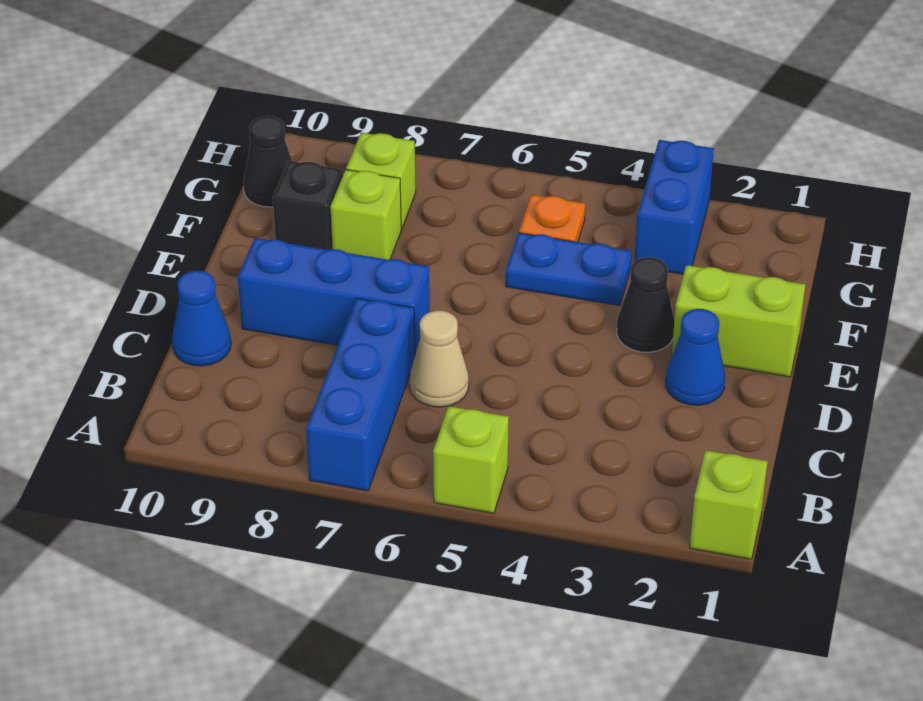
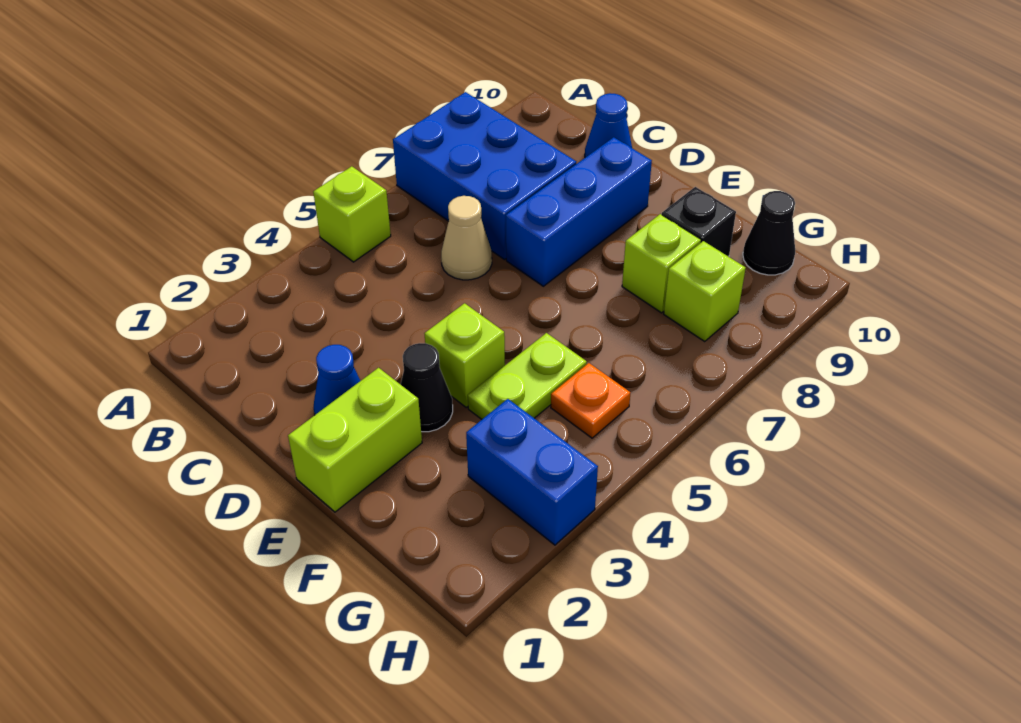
lime 1x1 brick [690,450,768,559] -> lime 1x1 brick moved to [424,303,505,407]
blue 1x3 brick [306,298,415,491] -> blue 2x3 brick [393,92,576,260]
blue 1x2 plate [506,233,632,306] -> lime 1x2 plate [468,333,587,419]

